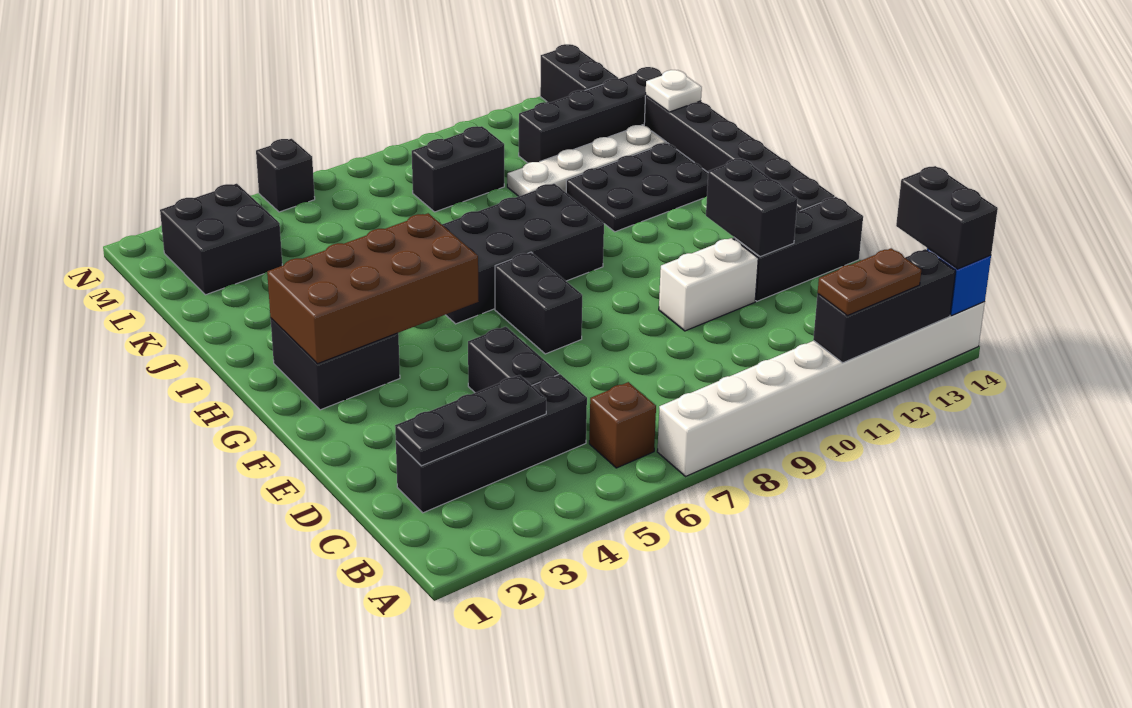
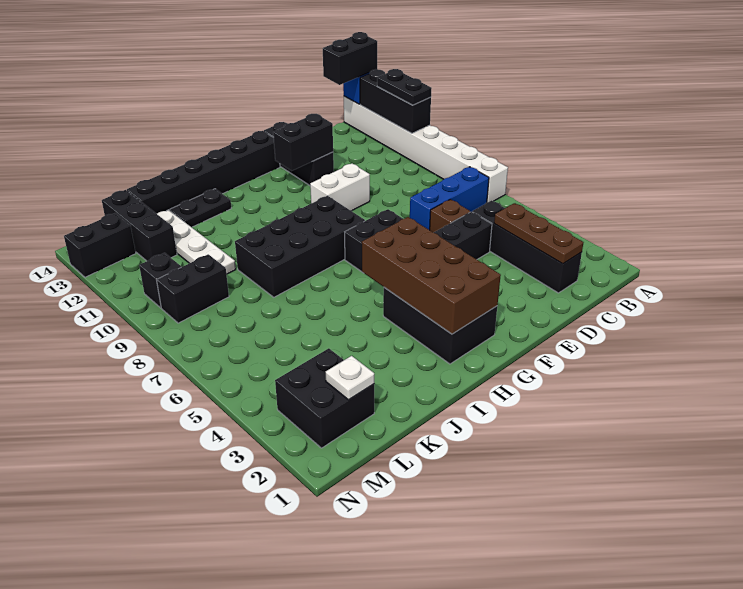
brown 1x2 plate [818,248,921,316] -> black 1x2 plate [377,69,432,105]
brown 1x1 brick [589,382,656,468] -> brown 1x1 brick moved to [430,199,470,233]
none -> blue 1x3 brick [410,167,489,230]
black 1x3 plate [395,375,546,466] -> brown 1x3 plate [494,203,584,264]
white 1x2 brick [659,238,758,331] -> white 1x2 brick turned to [310,163,370,211]
black 2x2 brick [271,319,400,410] -> black 2x3 brick [383,288,497,364]
black 2x4 brick [442,184,604,324] -> black 2x4 brick turned to [235,196,365,297]
black 2x3 plate [566,143,708,232] -> black 1x2 plate [170,189,231,227]
white 1x1 plate [646,70,702,112] -> white 1x1 plate moved to [326,356,374,400]
black 1x2 brick [412,126,504,212] -> black 1x2 brick turned to [157,254,229,323]
black 1x4 brick [519,67,662,163] -> black 1x3 brick [102,190,177,261]
black 1x1 brick [256,139,315,212] -> black 1x1 brick moved to [139,253,181,308]

